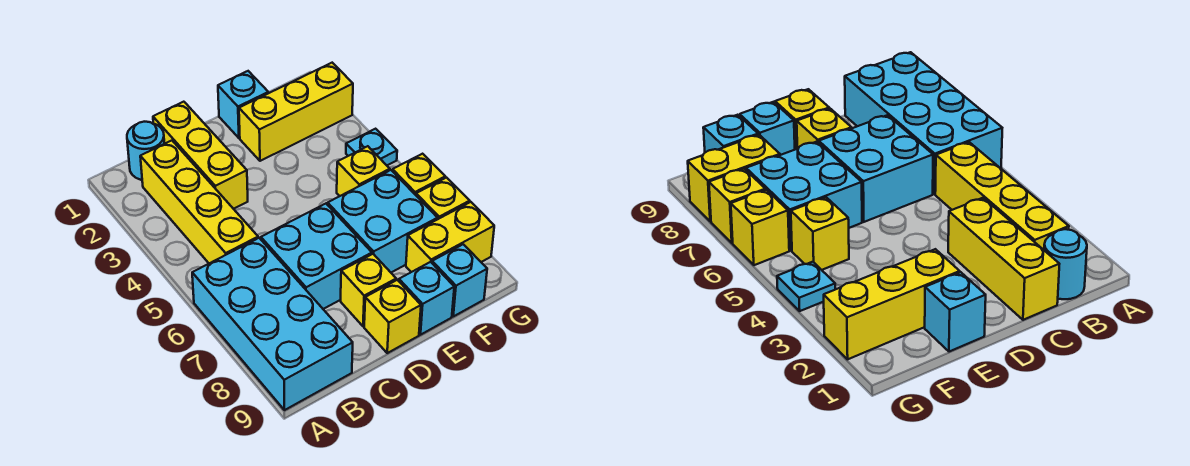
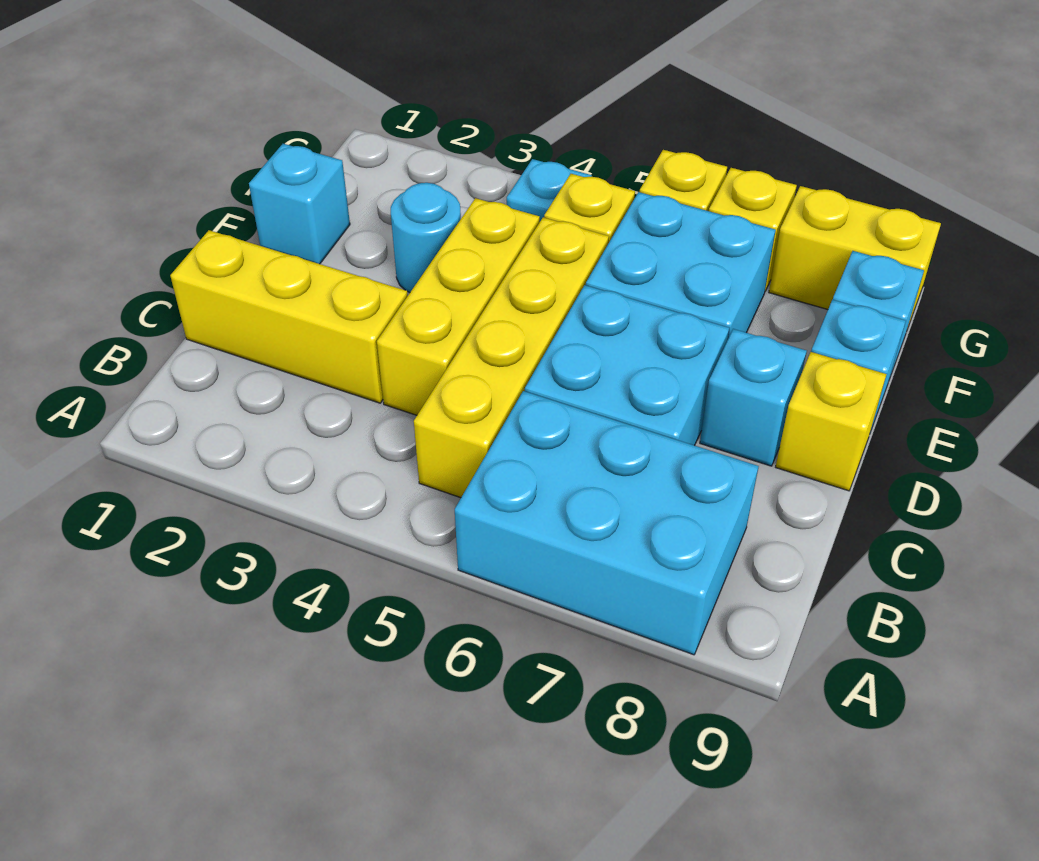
cyan 2x4 brick [192,238,353,410] -> cyan 2x3 brick [455,391,759,655]
cyan 1x1 round brick [127,122,164,180] -> cyan 1x1 round brick moved to [391,183,461,293]
yellow 1x4 brick [140,141,258,263] -> yellow 1x4 brick turned to [414,217,609,498]
yellow 1x1 brick [341,254,396,326] -> cyan 1x1 brick [700,329,807,466]
yellow 1x3 brick [239,63,353,161] -> yellow 1x3 brick moved to [377,198,540,415]
yellow 1x2 brick [406,202,494,272] -> yellow 1x2 brick turned to [769,186,941,327]

